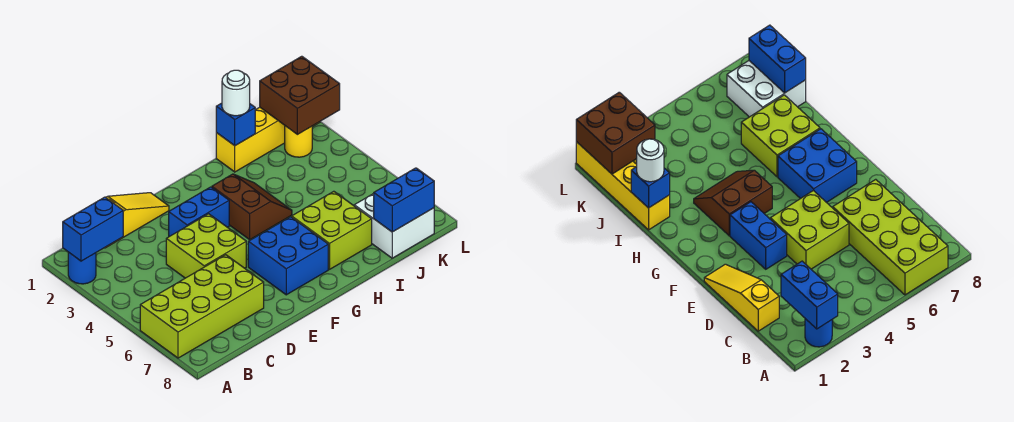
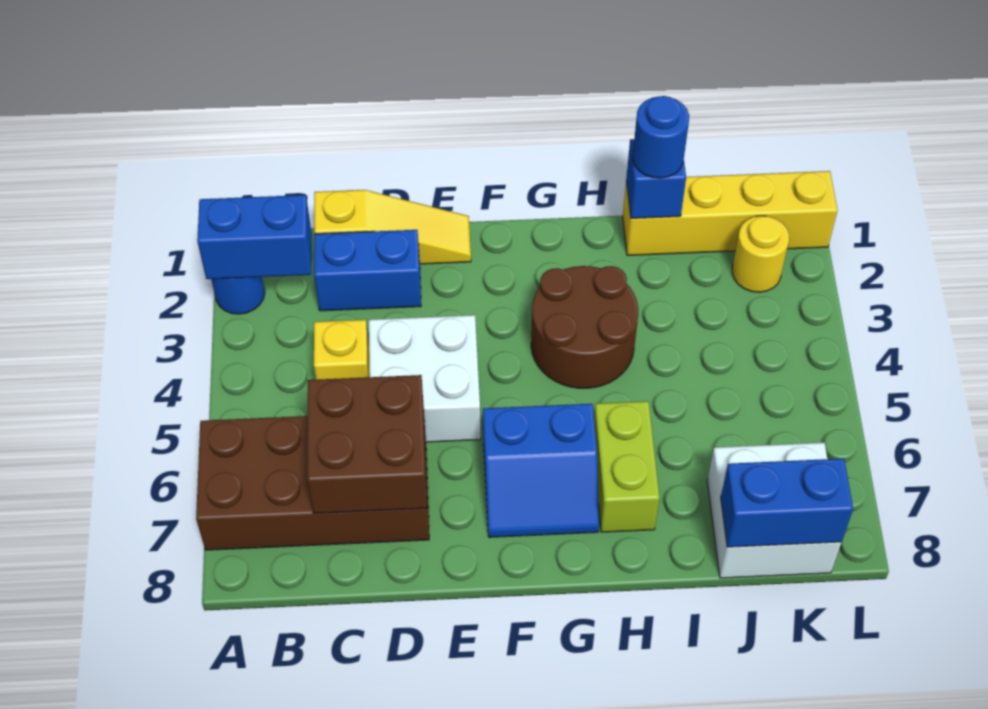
lime 2x4 brick [140,255,264,358] -> brown 2x4 brick [196,416,429,550]
none -> yellow 1x1 brick [314,320,370,380]
lime 2x2 brick [166,214,246,278] -> white 2x2 brick [369,315,481,442]
blue 1x2 brick [169,187,229,237] -> blue 1x2 brick moved to [314,230,421,311]
blue 2x2 brick [248,217,328,295] -> blue 2x2 slope [483,404,599,537]
brown 2x2 slope [212,174,292,240] -> brown 2x2 round brick [531,266,638,388]
lime 2x2 brick [292,191,372,269] -> lime 1x2 brick [594,401,660,532]
white 1x1 round brick [222,70,250,116] -> blue 1x1 round brick [633,96,689,178]
brown 2x2 brick [260,56,340,134] -> brown 2x2 brick moved to [307,375,427,513]

